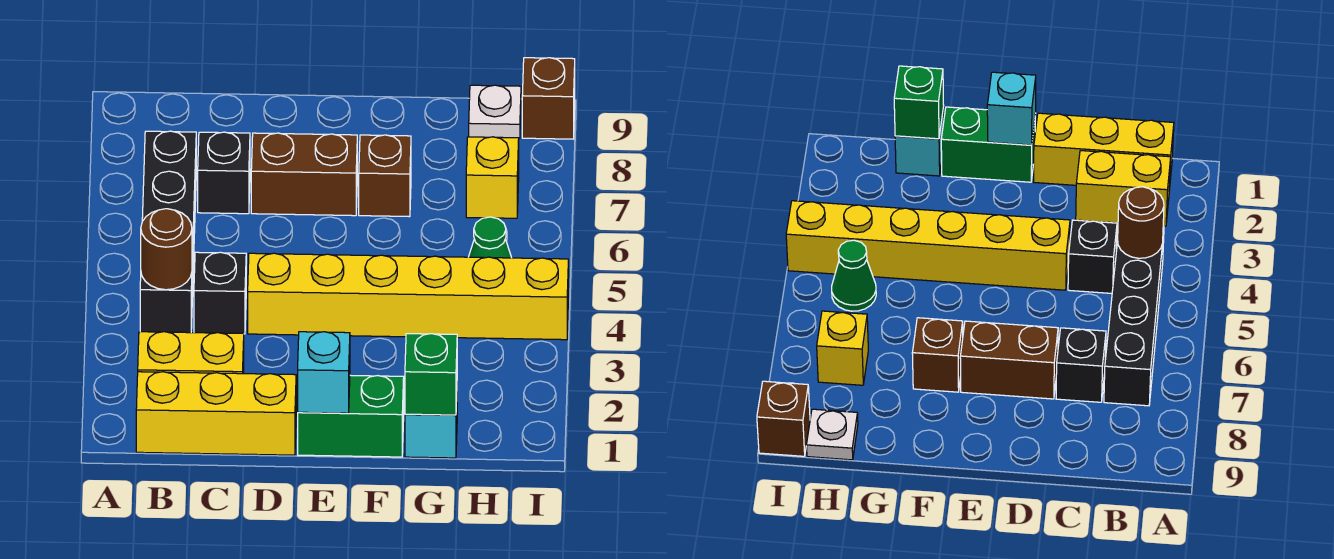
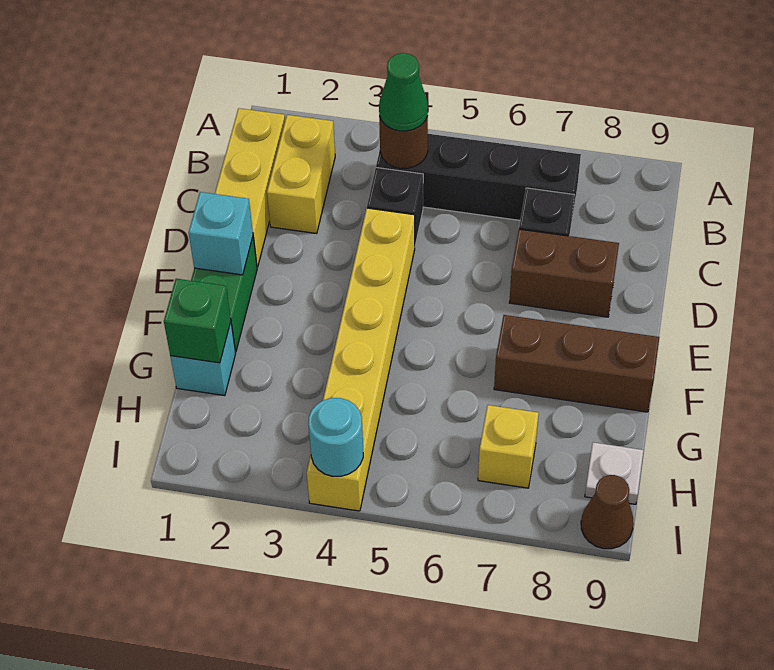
brown 1x2 brick [251,133,357,216] -> brown 1x2 brick turned to [509,229,619,317]
brown 1x1 brick [359,135,411,217] -> brown 1x3 brick [494,315,659,412]
green 1x1 cone [469,217,511,258] -> green 1x1 cone moved to [379,53,428,131]
none -> cyan 1x1 round brick [308,398,363,476]
brown 1x1 brick [522,58,575,139] -> brown 1x1 cone [581,475,634,549]

